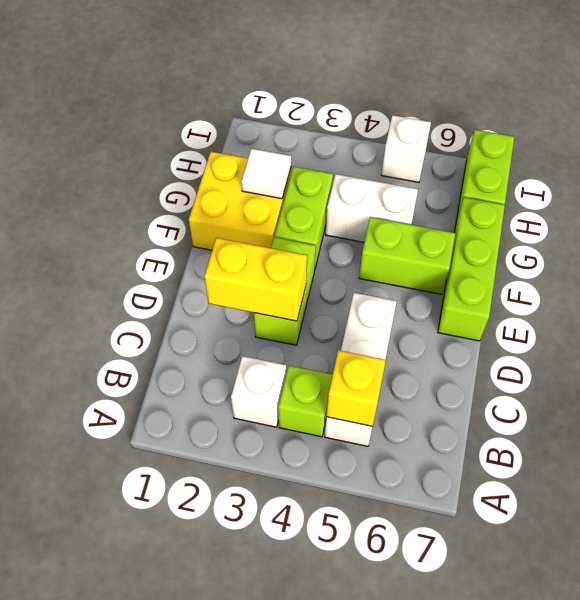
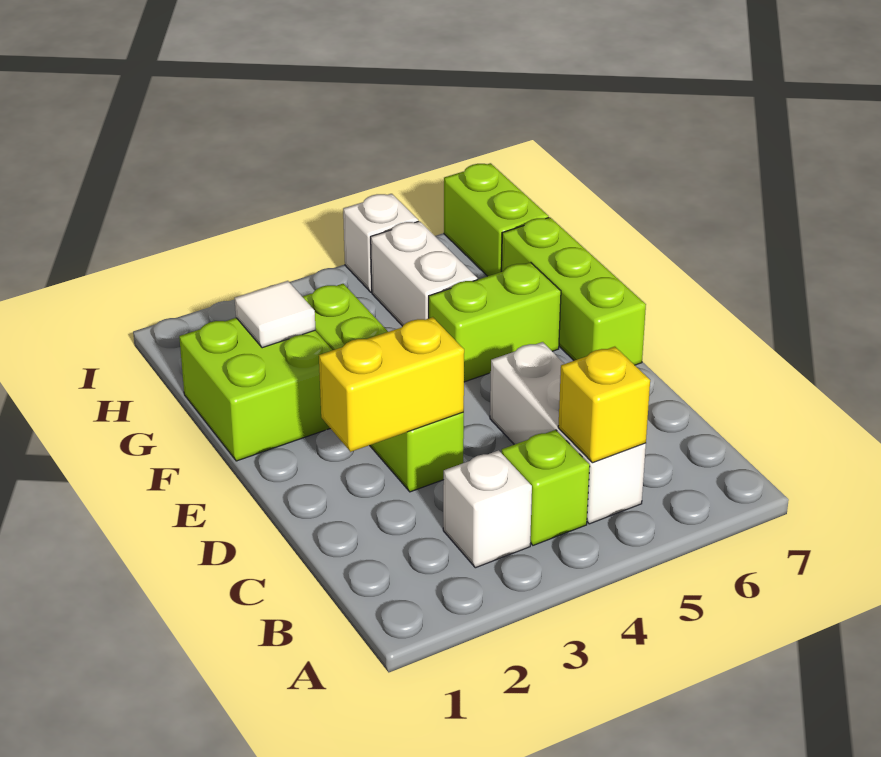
yellow 2x2 brick [189,152,291,250] -> lime 2x2 brick [179,318,332,461]
white 1x2 brick [325,174,418,242] -> white 1x2 brick turned to [371,221,477,326]

